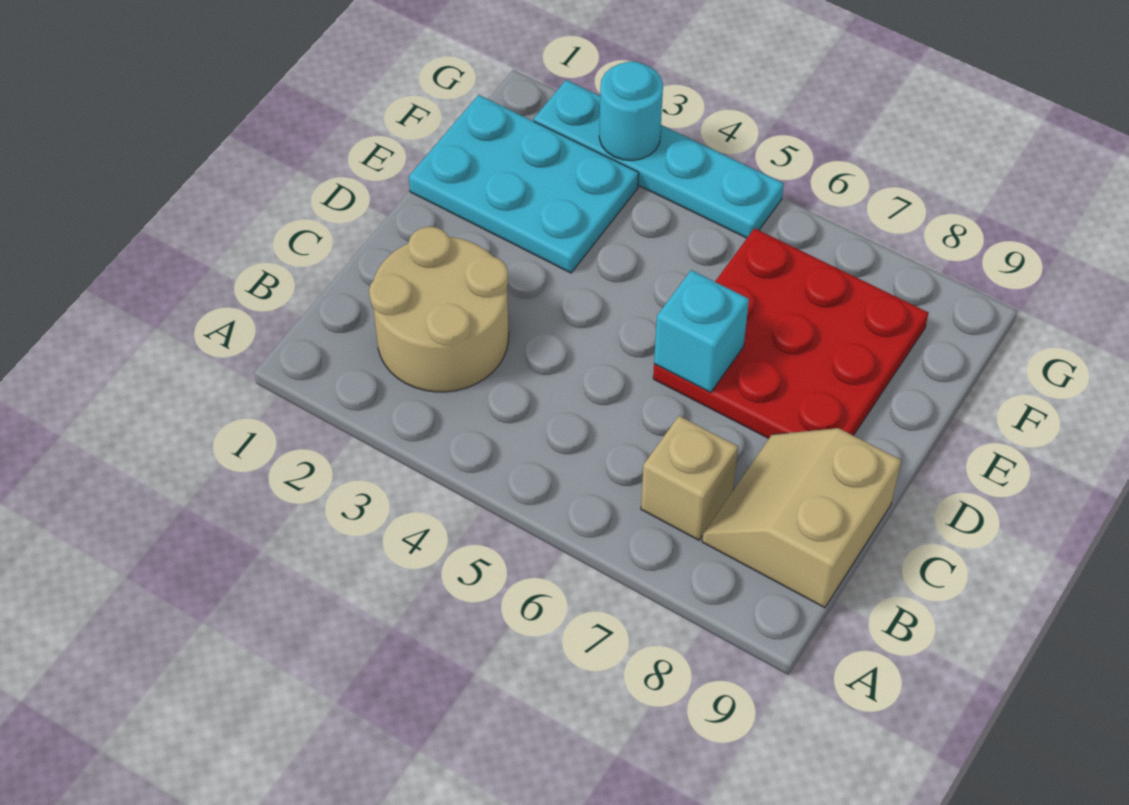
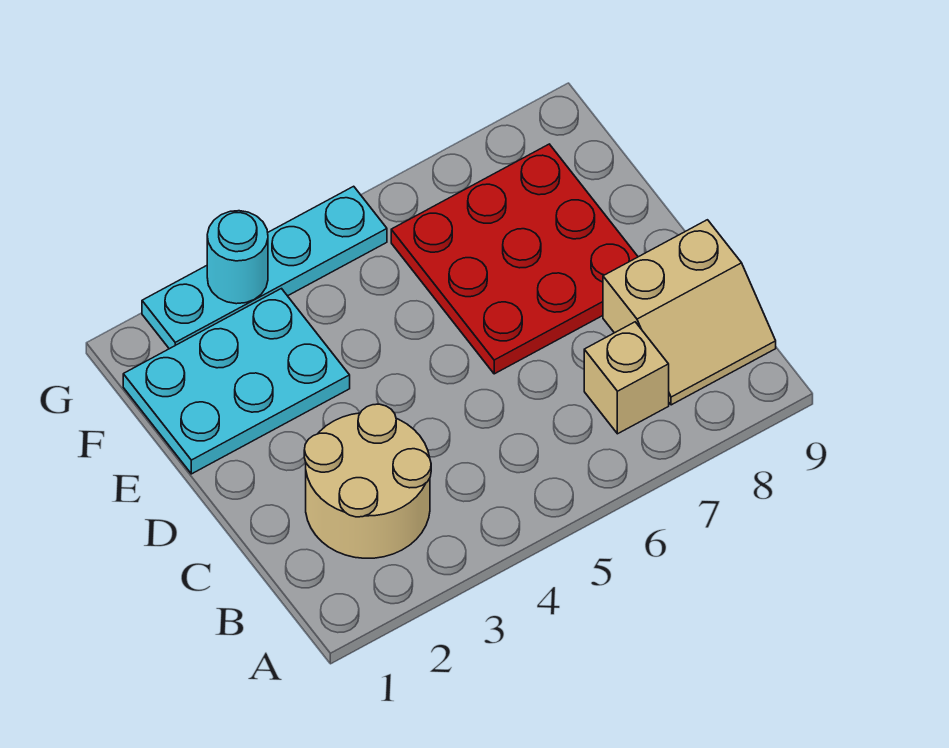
tan 2x2 slope [702,428,901,608] -> tan 2x2 slope turned to [603,220,776,405]
cyan 1x1 brick [654,270,749,392] -> none

